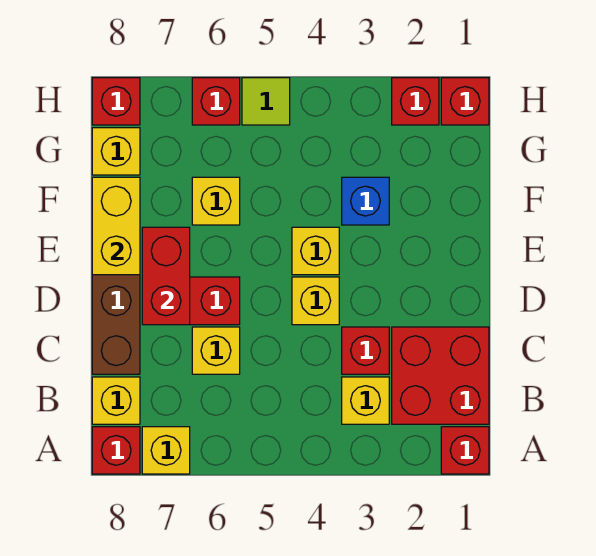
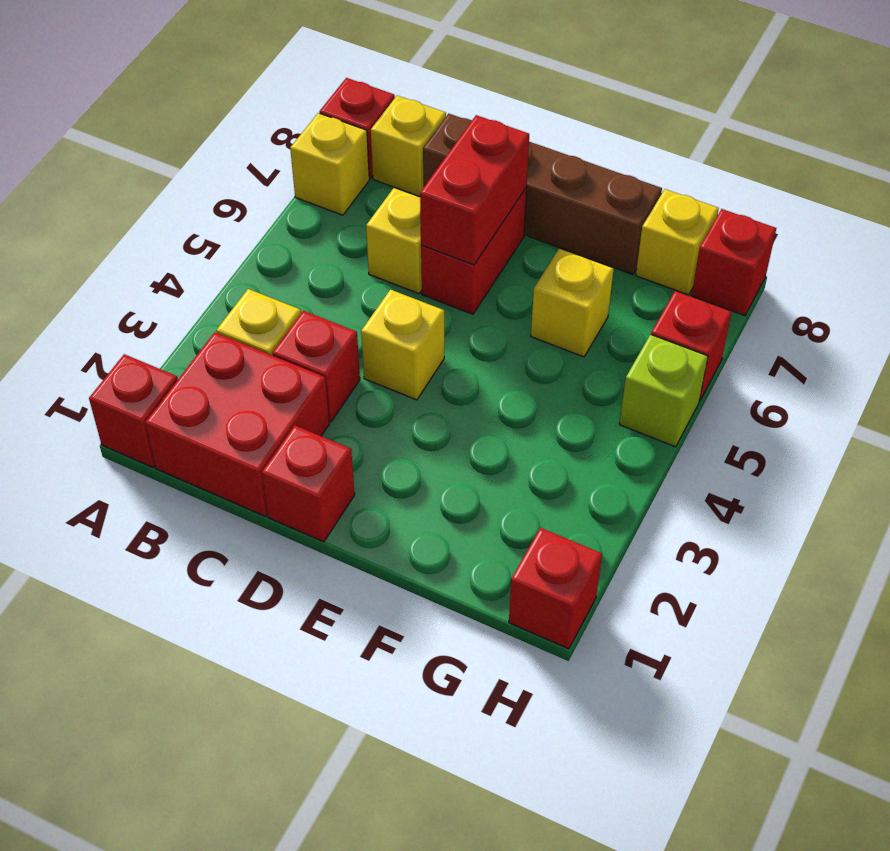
red 1x2 brick [142,227,190,325] -> red 1x2 brick turned to [420,115,529,265]
yellow 1x1 brick [292,227,339,275] -> none
yellow 1x2 brick [92,177,140,275] -> none
blue 1x1 brick [342,177,389,225] -> none
red 1x1 brick [392,78,439,125] -> red 1x1 brick moved to [262,426,355,542]
lime 1x1 tile [242,78,290,125] -> lime 1x1 brick [619,334,708,447]

